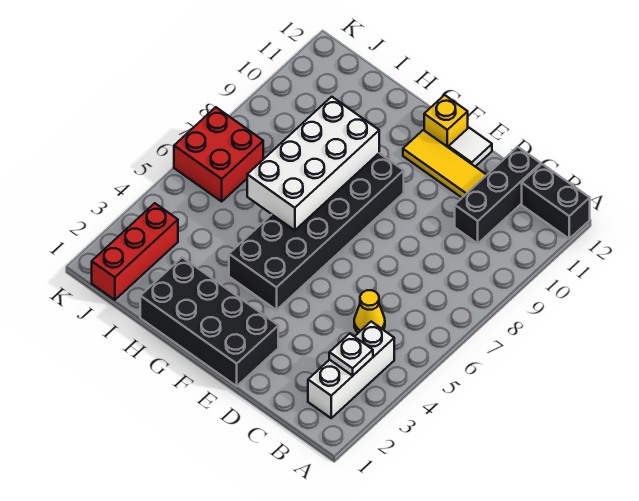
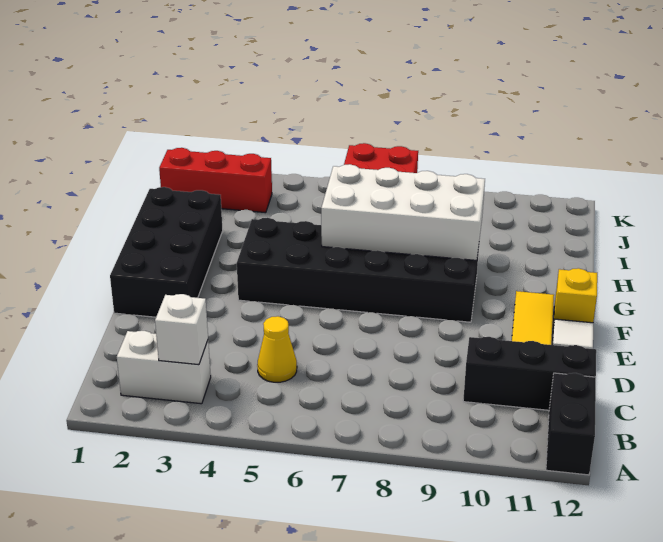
white 1x3 brick [308,322,394,418] -> white 1x2 brick [117,331,211,404]
white 1x1 plate [329,334,373,376] -> white 1x1 brick [155,294,208,365]

